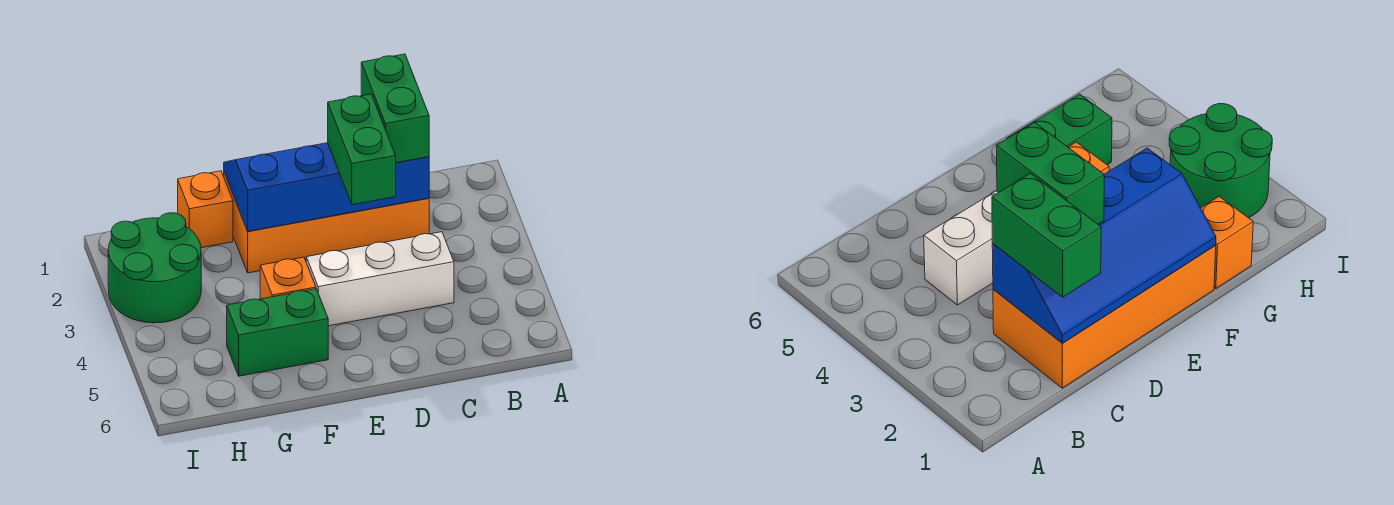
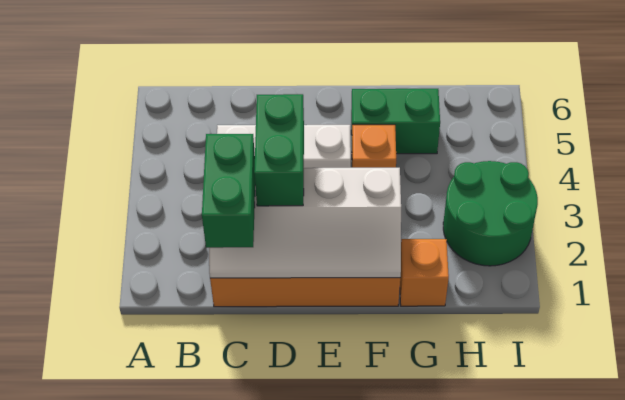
blue 2x4 slope [224,143,429,231] -> white 2x4 slope [209,168,401,278]

